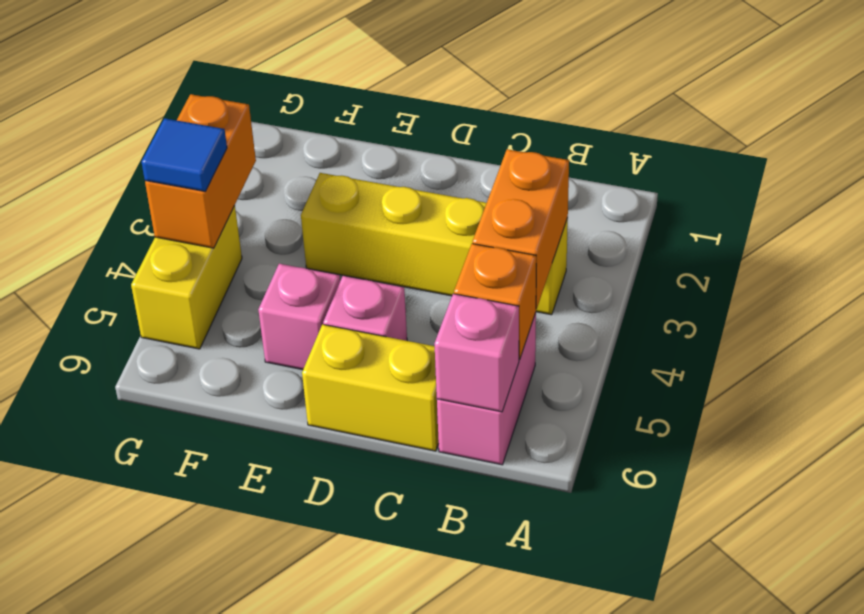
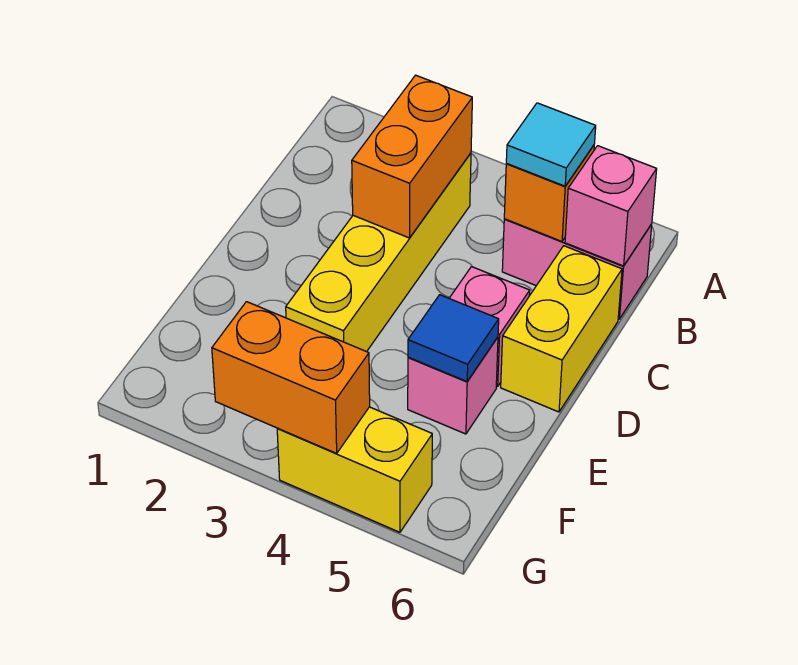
orange 1x2 brick [472,149,569,309] -> orange 1x2 brick turned to [352,75,472,238]
none -> cyan 1x1 tile [506,103,596,186]
blue 1x1 tile [142,118,227,191] -> blue 1x1 tile moved to [408,295,499,381]

